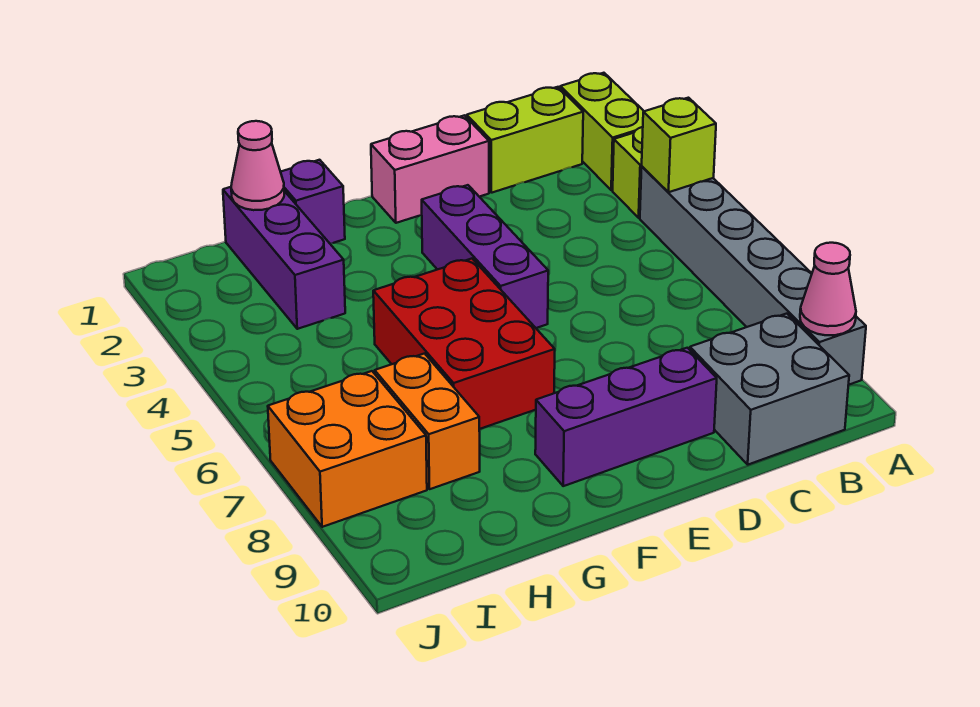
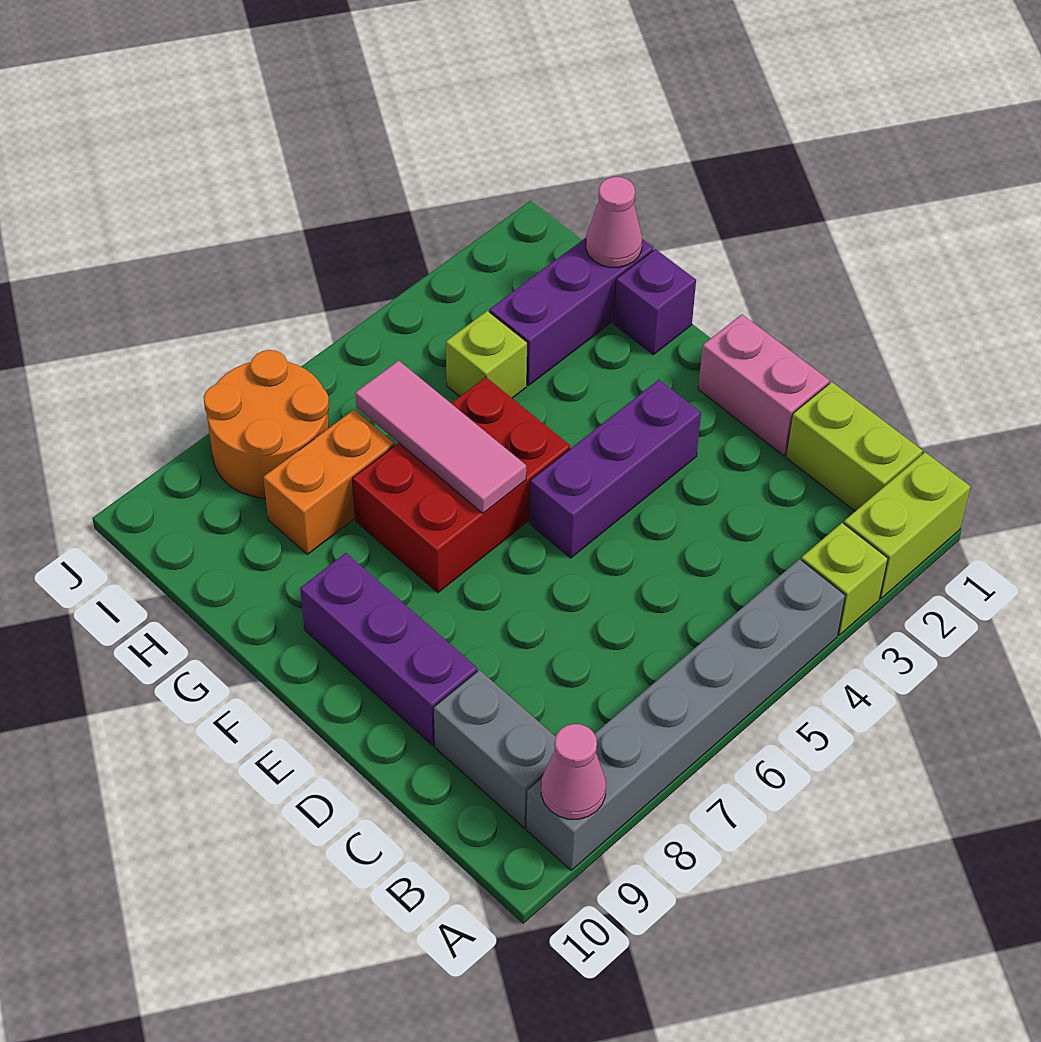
lime 1x1 brick [642,98,716,192] -> lime 1x1 brick moved to [446,311,527,398]
grey 2x2 brick [690,314,849,465] -> grey 1x2 brick [434,670,556,828]
none -> pink 1x3 tile [355,361,526,513]
orange 2x2 brick [268,371,427,527] -> orange 2x2 round brick [204,350,329,498]

